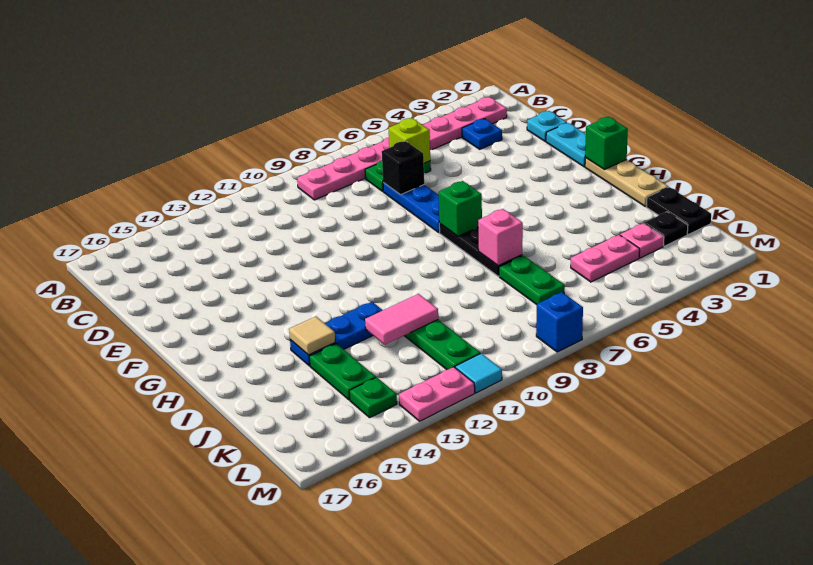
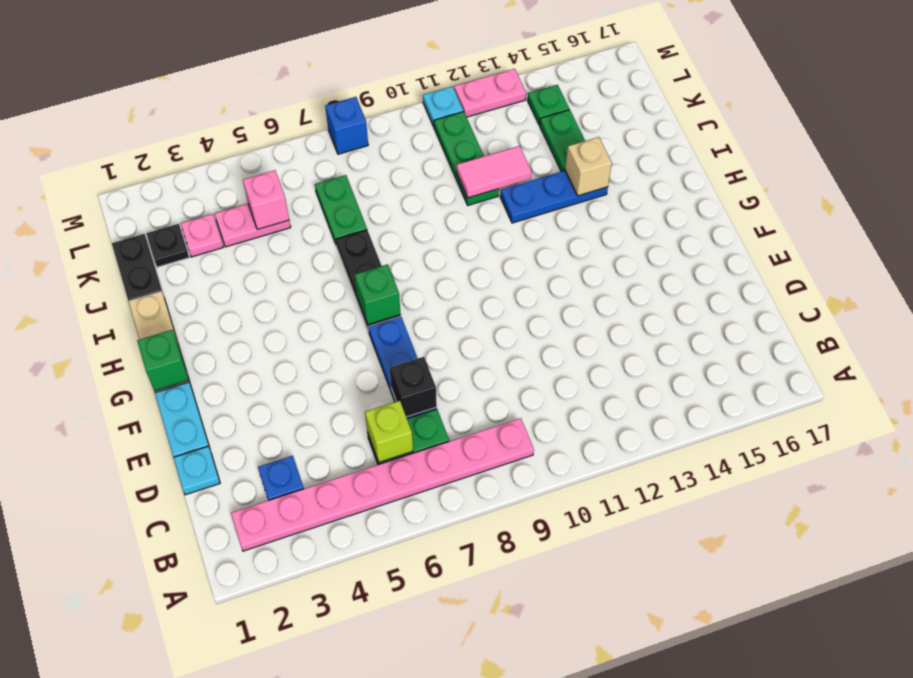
pink 1x1 brick [478,209,523,266] -> pink 1x1 brick moved to [243,170,289,229]
tan 1x1 tile [289,317,335,355] -> tan 1x1 brick [565,137,612,196]
cyan 1x1 tile [455,353,502,393] -> cyan 1x1 plate [423,86,463,127]

